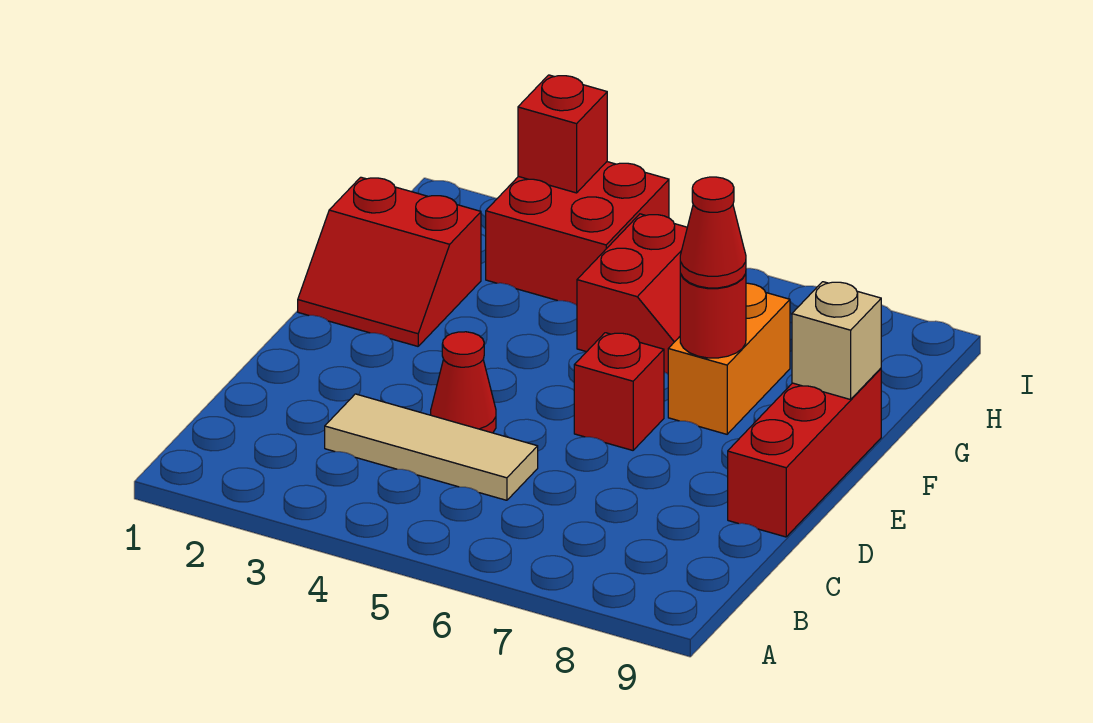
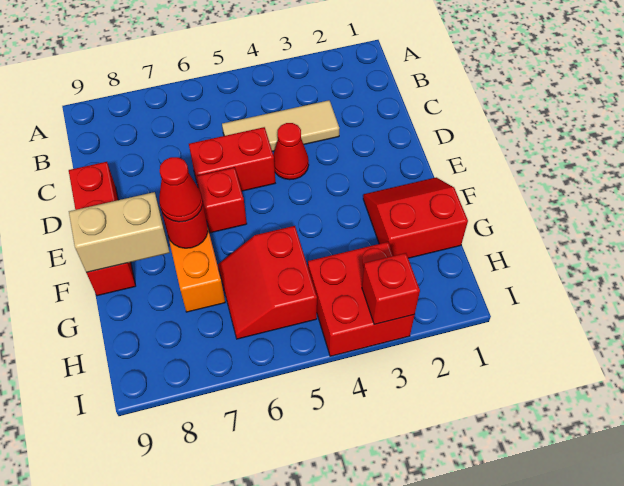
none -> red 1x2 brick [189,127,275,191]
tan 1x1 brick [792,282,881,399] -> tan 1x2 brick [69,192,170,273]

